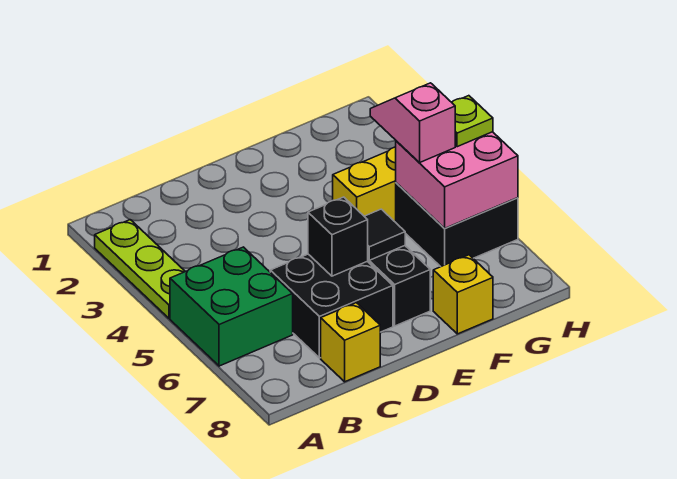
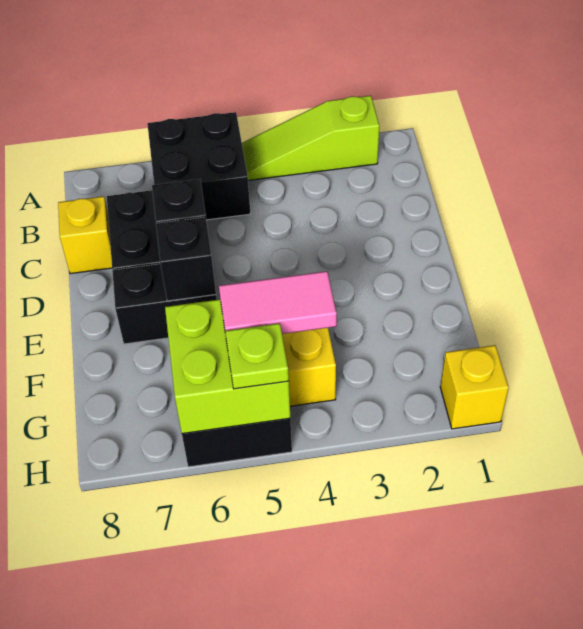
lime 1x3 plate [95,220,185,318] -> lime 1x3 slope [242,96,379,180]
green 2x2 brick [170,247,293,366] -> black 2x2 brick [147,112,251,220]
black 1x1 tile [364,209,405,260] -> black 1x1 brick [156,217,216,301]
yellow 1x1 brick [433,255,493,334] -> yellow 1x1 brick moved to [440,345,509,429]
pink 1x2 slope [370,83,455,162] -> pink 1x2 tile [219,271,337,334]
pink 2x2 brick [396,132,518,228] -> lime 2x2 brick [165,299,290,434]

